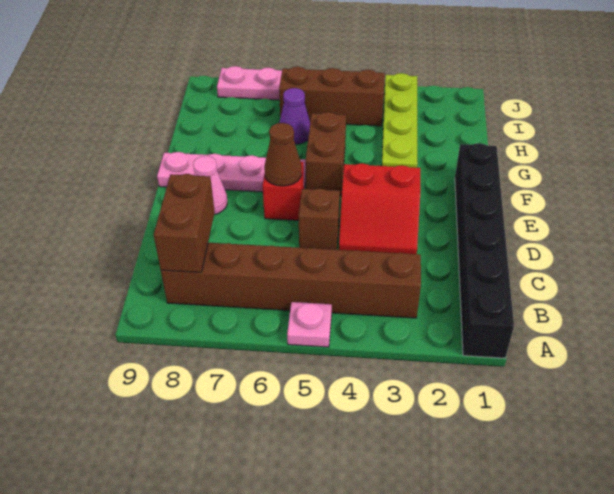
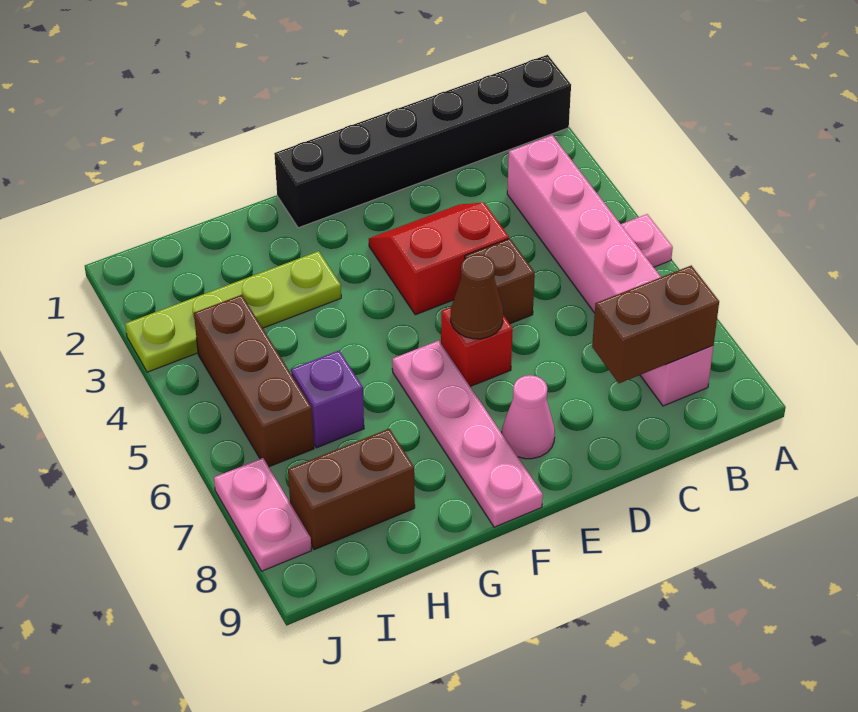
brown 1x6 brick [161,243,421,318] -> pink 1x6 brick [507,135,713,406]
red 2x2 slope [339,163,420,254] -> red 2x2 slope turned to [369,203,509,315]
brown 1x2 brick [305,112,346,196] -> brown 1x2 brick moved to [288,429,415,550]
purple 1x1 cone [279,88,310,144] -> purple 1x1 brick [291,351,364,448]

